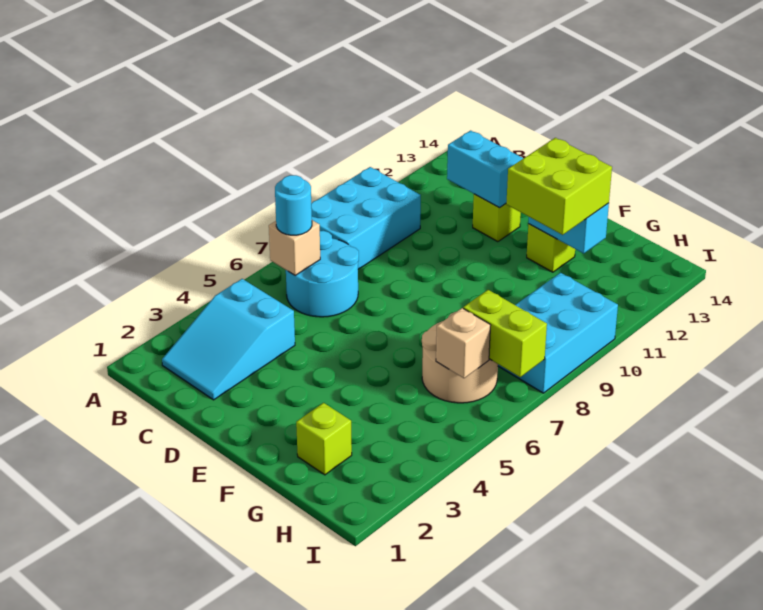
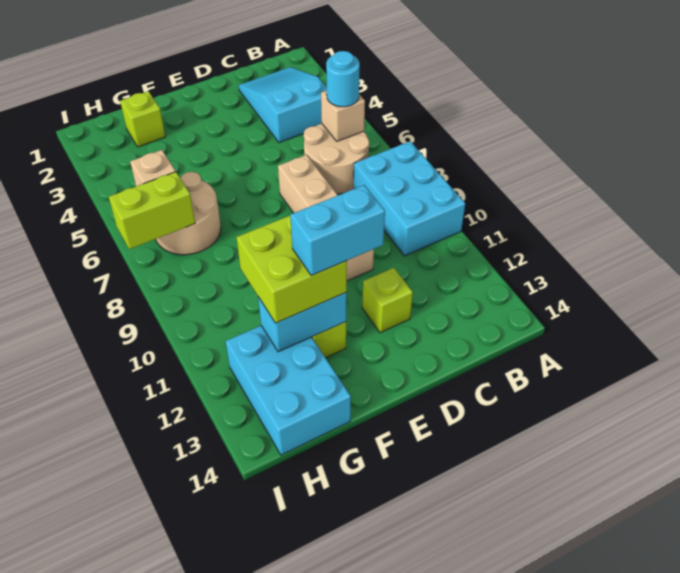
cyan 2x2 round brick [286,231,359,317] -> tan 2x2 round brick [304,123,369,194]
cyan 1x2 brick [447,131,523,208] -> cyan 1x2 brick moved to [290,185,385,276]
none -> tan 1x4 brick [278,155,374,281]
cyan 2x3 brick [498,273,618,393] -> cyan 2x3 brick moved to [226,326,351,455]

